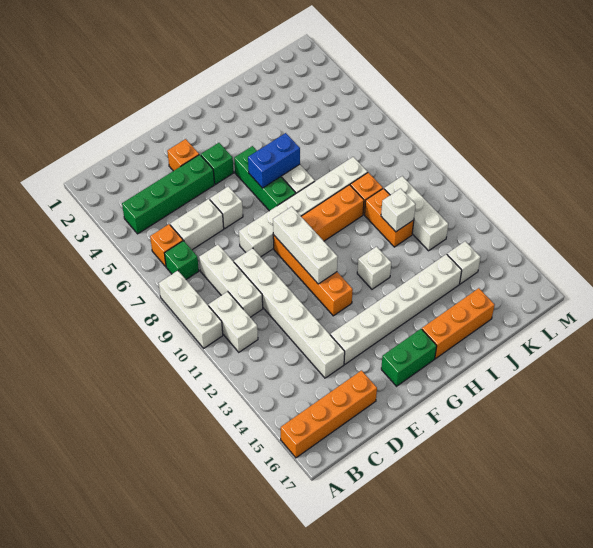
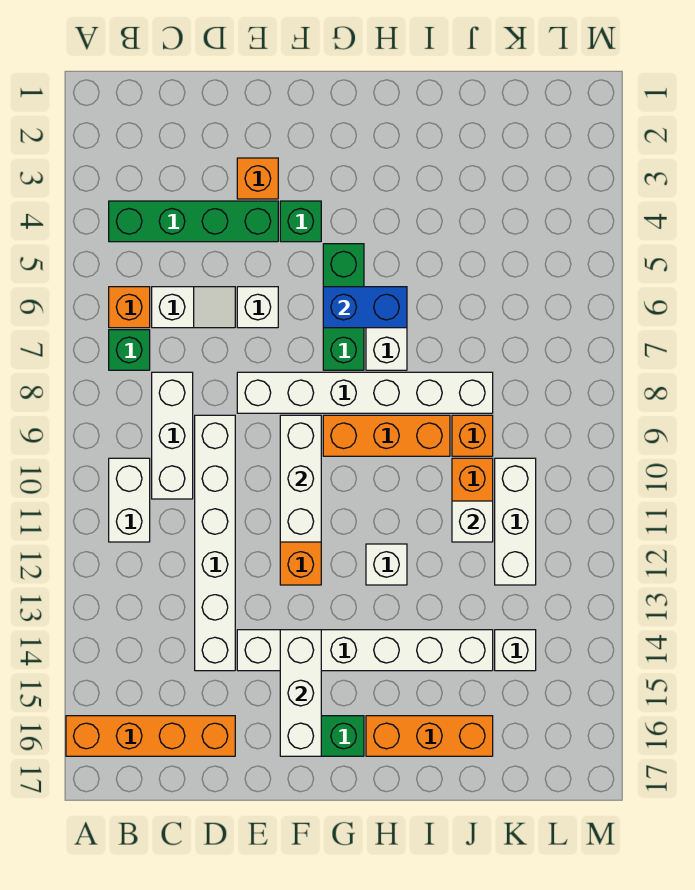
white 1x3 brick [159,271,223,348] -> white 1x3 brick moved to [280,630,321,756]
white 1x2 brick [170,199,224,250] -> white 1x2 slope [152,287,235,328]

